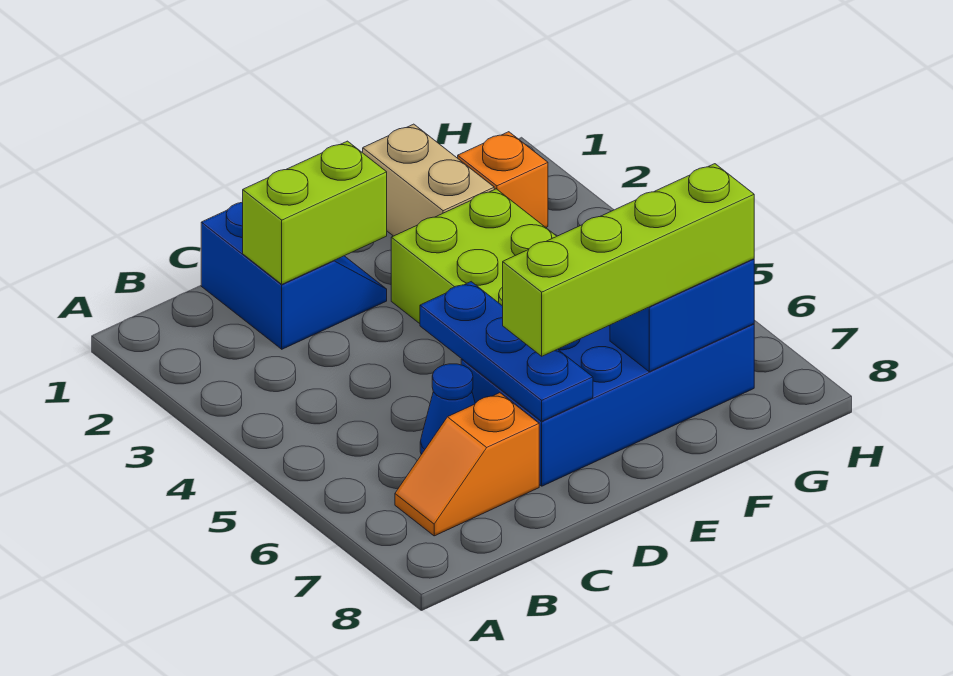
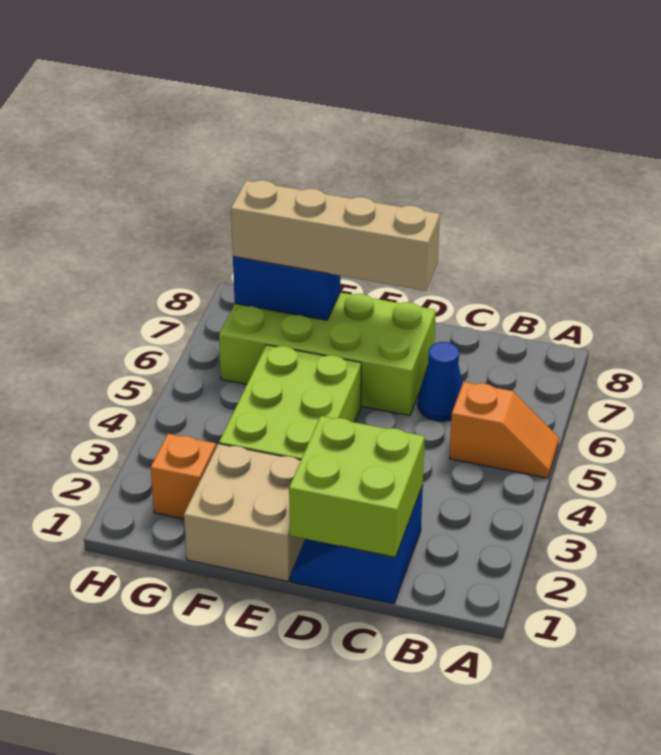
orange 1x2 slope [395,393,539,536] -> orange 1x2 slope moved to [449,382,559,478]
lime 1x2 brick [243,141,387,284] -> lime 2x2 brick [289,416,425,557]
blue 1x3 plate [420,282,593,421] -> none
blue 2x4 brick [461,324,754,486] -> lime 2x4 brick [219,292,436,416]
lime 1x4 brick [503,164,754,356] -> tan 1x4 brick [231,180,440,291]
tan 1x2 brick [363,124,494,236] -> tan 2x2 brick [184,444,305,581]

